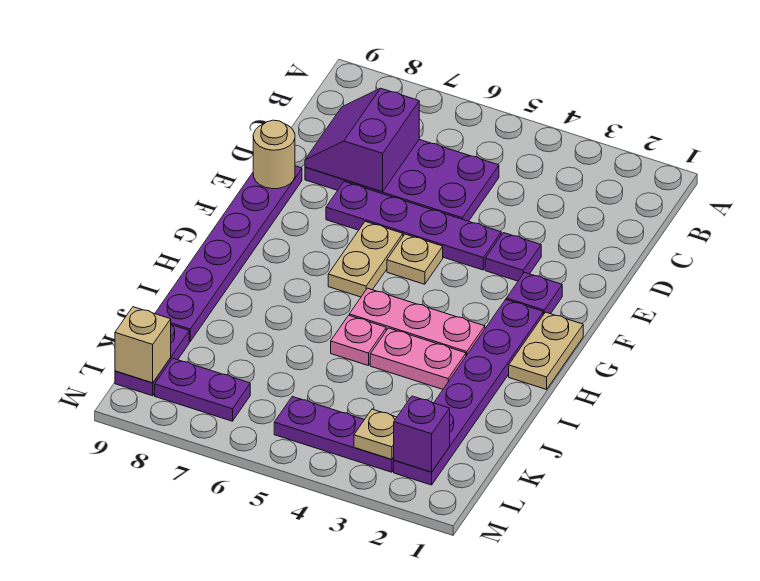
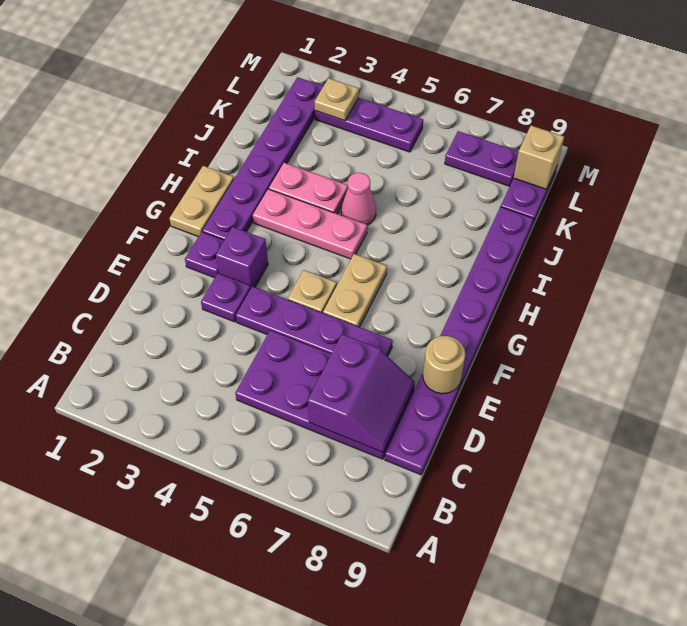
purple 1x6 plate [155,166,302,341] -> purple 1x8 plate [385,207,533,475]
pink 1x1 plate [331,315,386,366] -> pink 1x1 cone [341,173,376,225]
purple 1x1 brick [394,396,450,472] -> purple 1x1 brick moved to [216,227,268,287]

